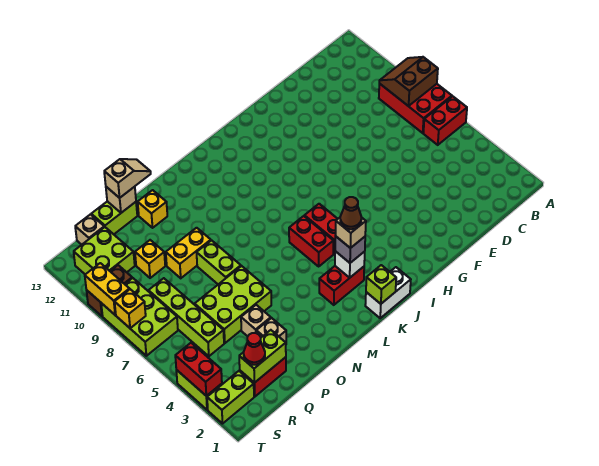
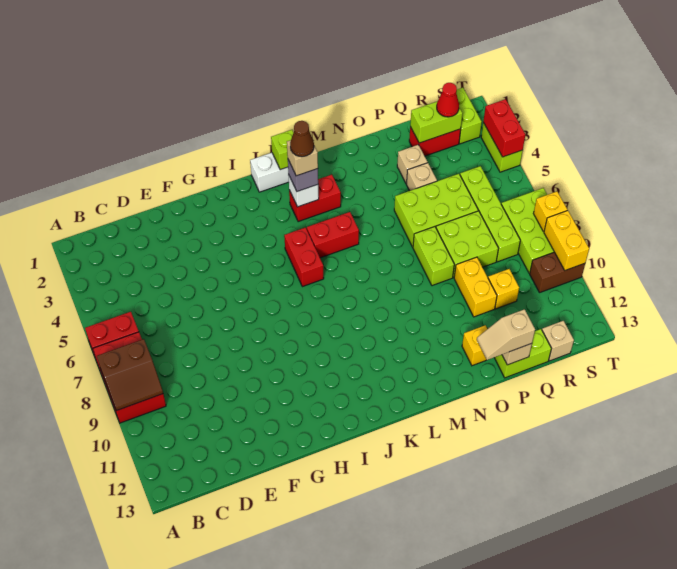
red 1x2 brick [289,216,333,266] -> red 1x2 brick turned to [306,212,359,258]
yellow 1x2 brick [166,228,211,278] -> yellow 1x2 brick turned to [454,257,497,317]
lime 2x2 brick [74,227,135,274] -> lime 2x2 brick moved to [436,211,498,277]
lime 1x2 brick [207,371,254,424] -> lime 1x2 brick turned to [456,88,482,144]

